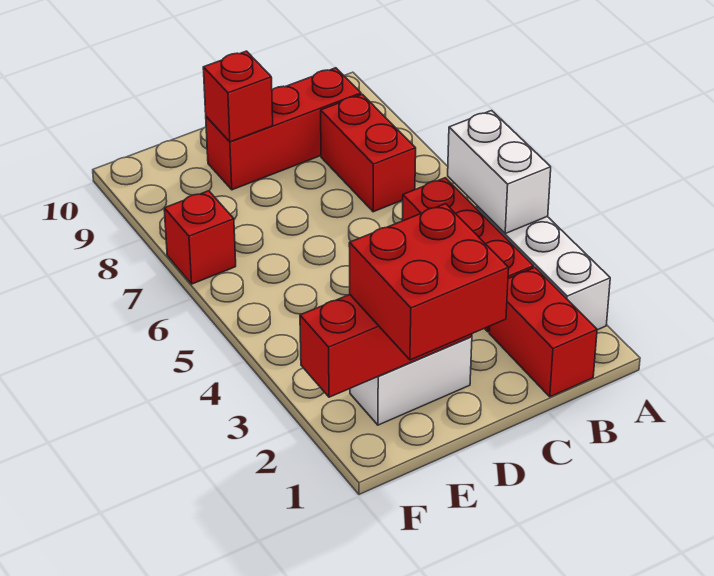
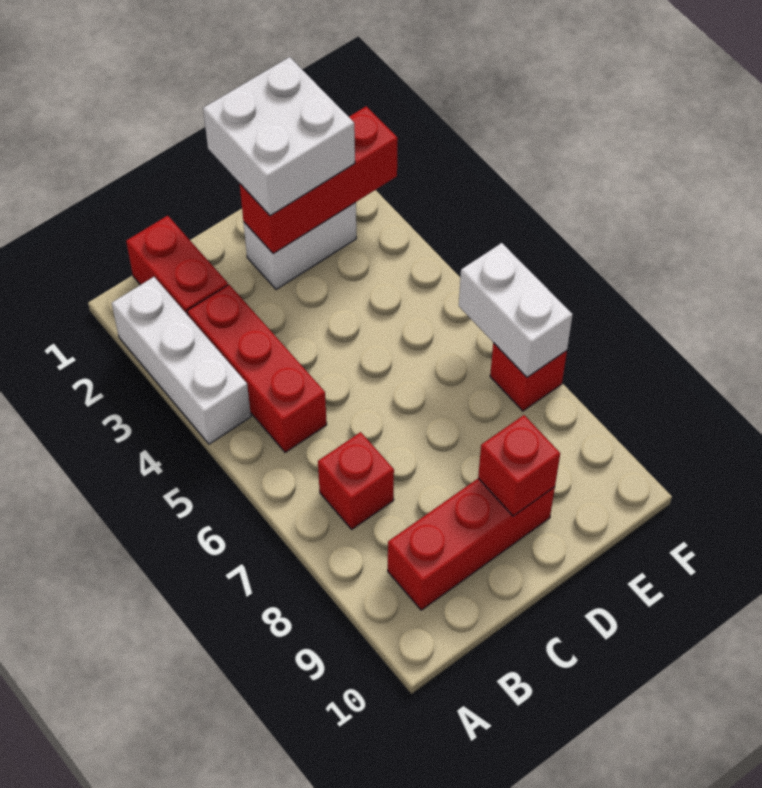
white 1x2 brick [448,111,551,234] -> white 1x2 brick moved to [459,243,573,377]
red 1x2 brick [321,94,416,212] -> red 1x1 brick [318,432,394,529]
red 2x2 brick [349,204,509,360] -> white 2x2 brick [203,57,355,216]

